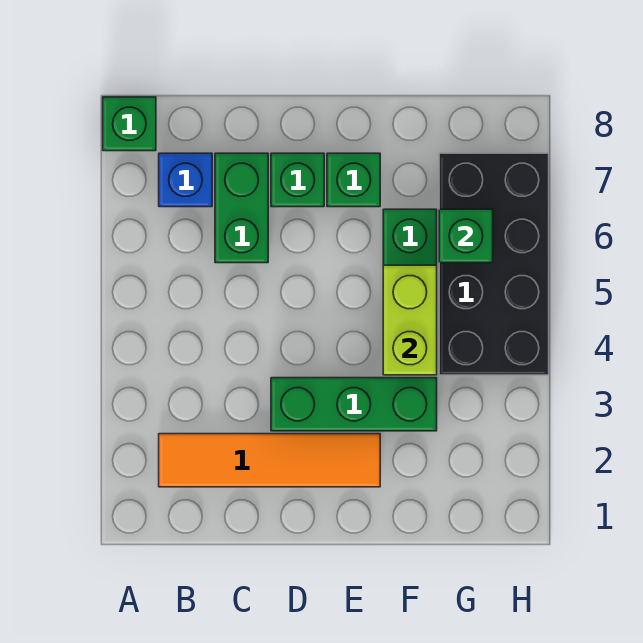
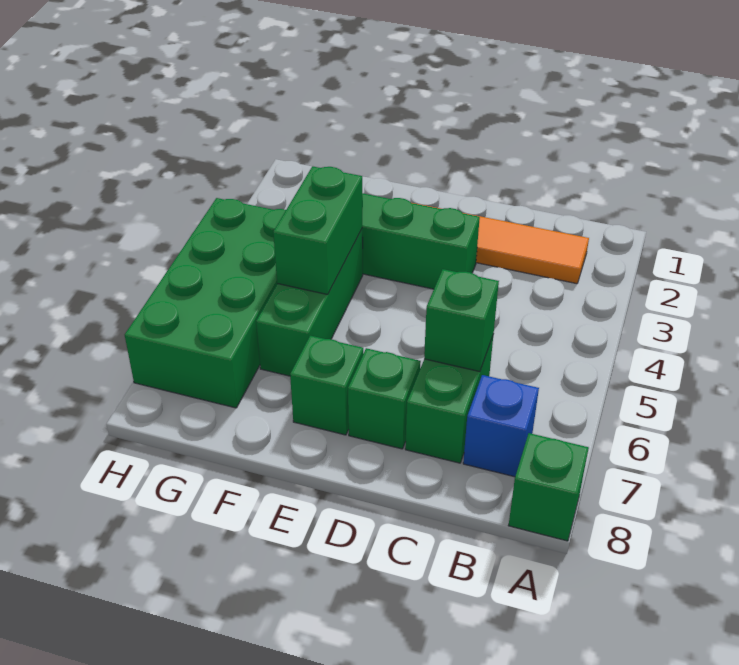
lime 1x2 brick [383,265,437,375] -> green 1x2 brick [273,166,362,295]
black 2x4 brick [439,153,549,375] -> green 2x4 brick [125,198,286,408]
green 1x1 brick [439,209,493,263] -> green 1x1 brick moved to [424,269,499,372]

